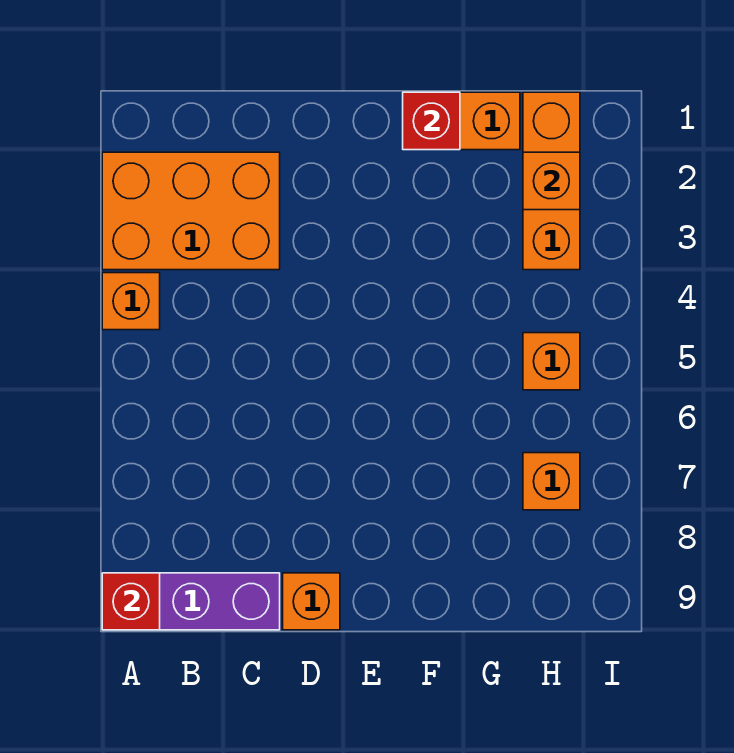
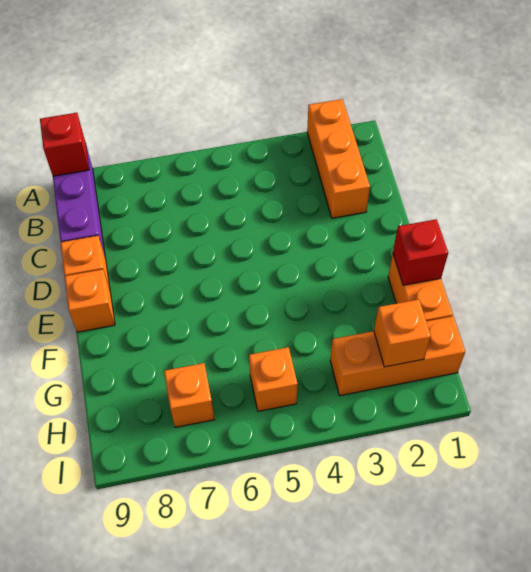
orange 2x3 brick [102,152,280,270] -> orange 1x3 brick [307,99,370,218]
orange 1x1 brick [102,273,160,330] -> orange 1x1 brick moved to [65,269,115,332]

